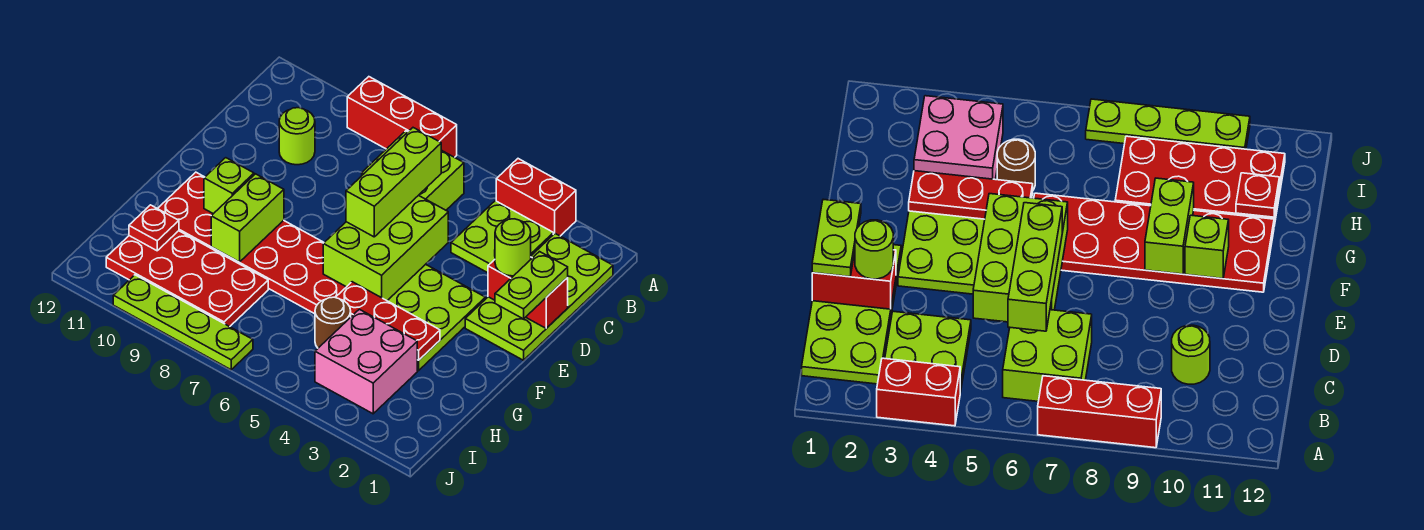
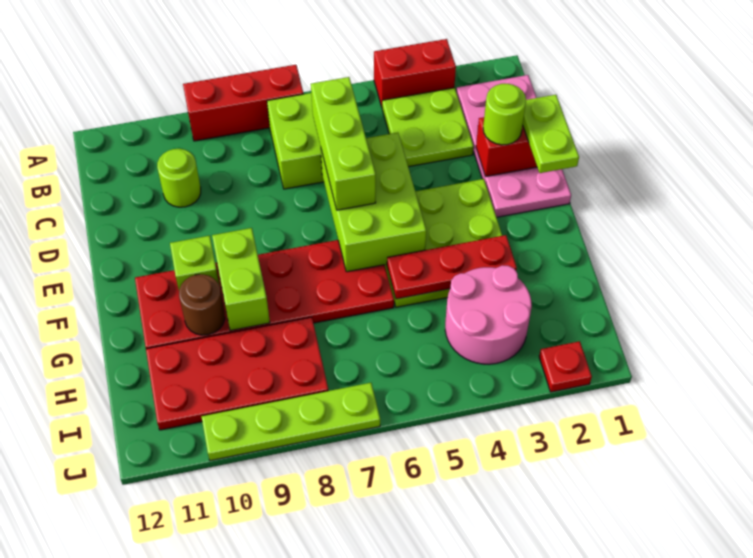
lime 2x4 plate [465,234,613,360] -> pink 2x4 plate [456,75,571,217]
pink 2x2 brick [315,309,417,414] -> pink 2x2 round brick [445,265,532,364]
brown 1x1 round brick [315,297,351,348] -> brown 1x1 round brick moved to [179,274,225,335]
red 1x1 plate [129,205,179,251] -> red 1x1 plate moved to [539,341,592,392]

